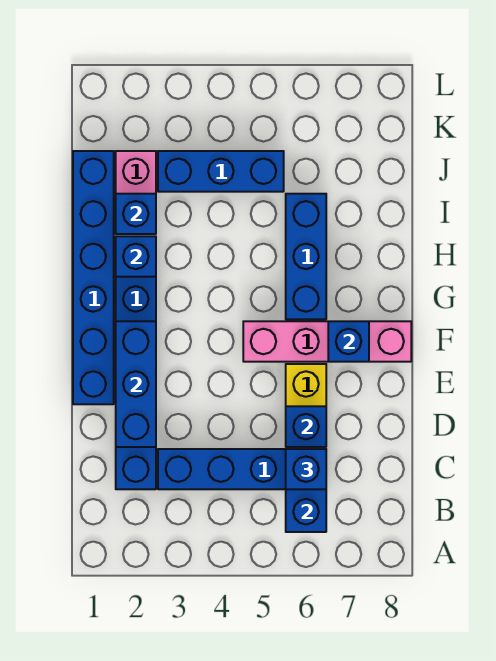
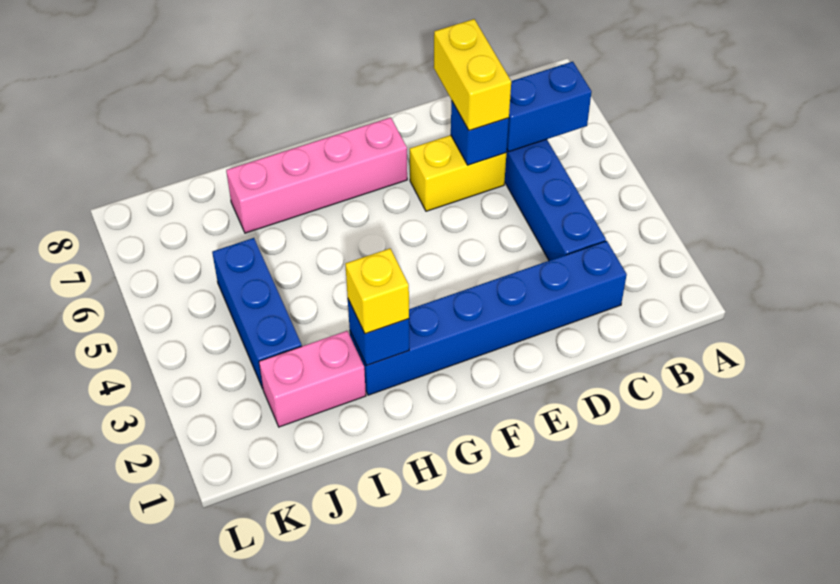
blue 1x1 brick [286,449,326,489] -> none
blue 1x3 brick [116,321,156,447] -> none
none -> yellow 1x2 brick [434,19,511,130]
blue 1x6 brick [73,151,114,404] -> none
pink 1x4 brick [243,321,411,362] -> pink 1x4 brick turned to [226,117,407,233]
blue 1x1 brick [328,321,369,362] -> none
blue 1x3 brick [286,194,326,319] -> none
none -> yellow 1x1 brick [345,248,409,334]
blue 1x1 brick [116,194,156,234] -> none

